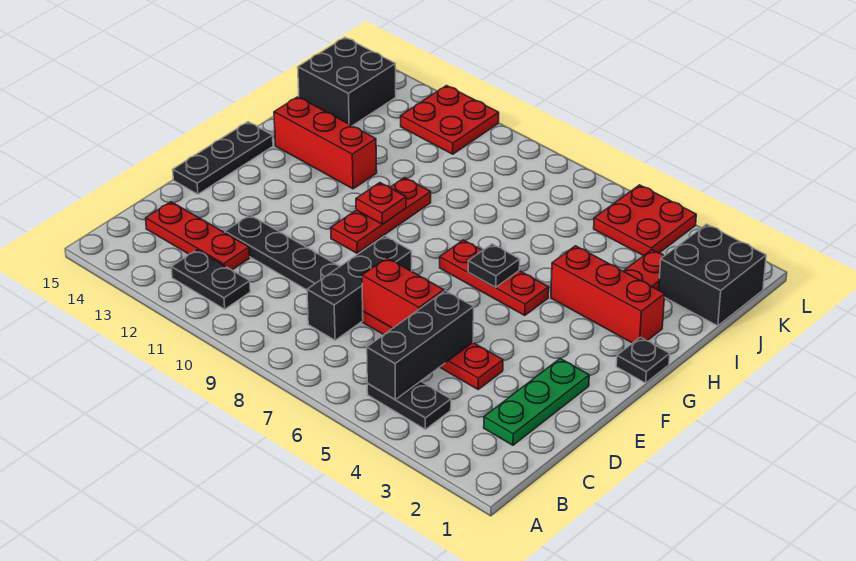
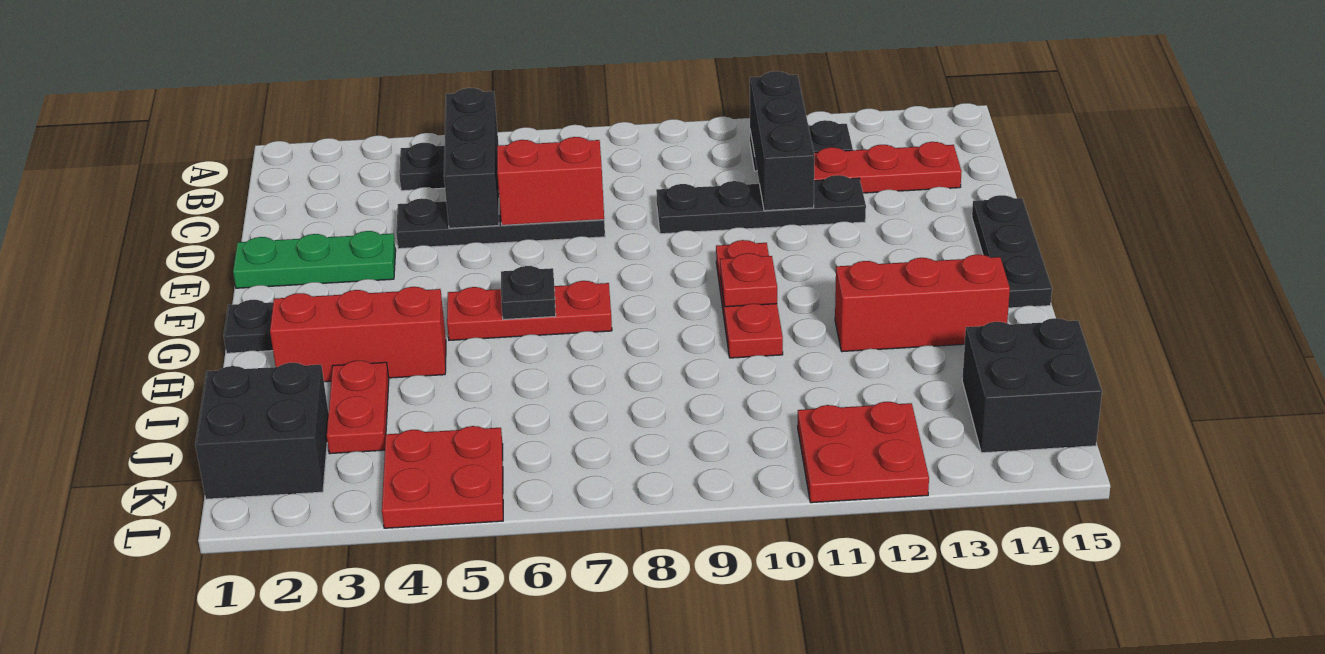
green 1x3 plate [484,358,589,445] -> green 1x3 plate turned to [233,231,396,288]
black 1x3 brick [307,236,412,340] -> black 1x3 brick moved to [750,71,814,211]
red 1x4 plate [363,311,503,389] -> black 1x4 plate [396,198,605,249]

